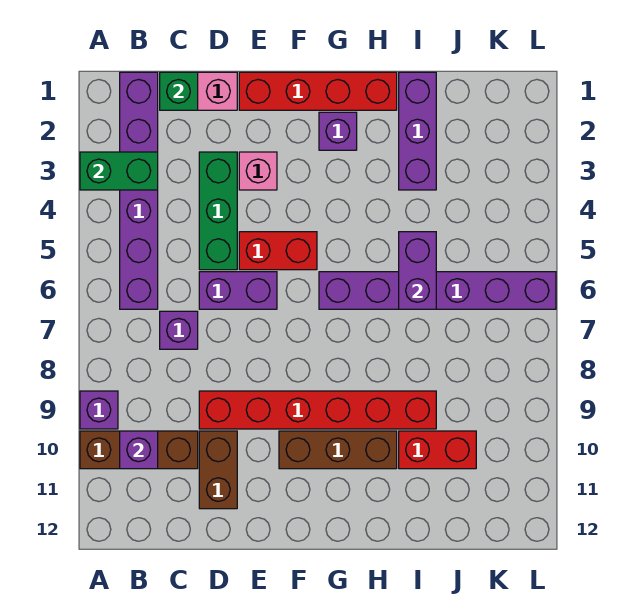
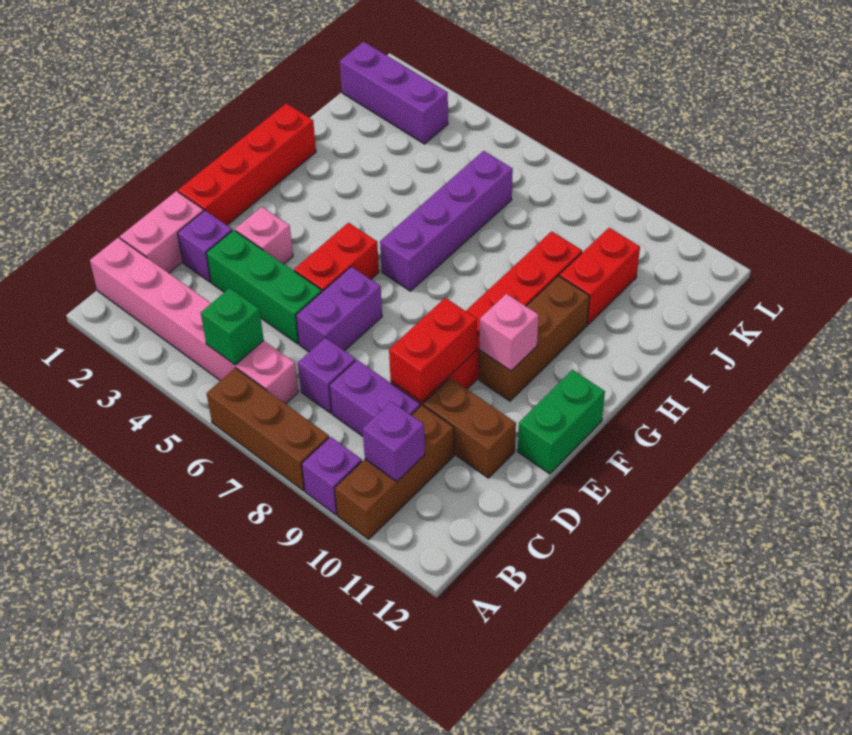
green 1x2 brick [80,152,158,190] -> green 1x2 brick moved to [518,370,605,474]
none -> brown 1x3 brick [207,368,329,491]
purple 1x6 brick [120,72,158,309] -> pink 1x6 brick [90,237,298,404]
green 1x1 brick [160,72,198,110] -> green 1x1 brick moved to [201,288,264,365]
none -> red 1x2 brick [389,298,477,402]
none -> pink 1x1 brick [479,294,539,371]
purple 1x1 brick [319,112,357,150] -> purple 1x1 brick moved to [178,210,232,282]
purple 1x6 brick [319,272,556,309] -> purple 1x4 brick [380,151,513,291]
purple 1x3 brick [399,72,436,190] -> purple 1x3 brick moved to [340,42,448,144]
purple 1x2 brick [399,232,436,309] -> purple 1x2 brick moved to [329,360,420,436]

